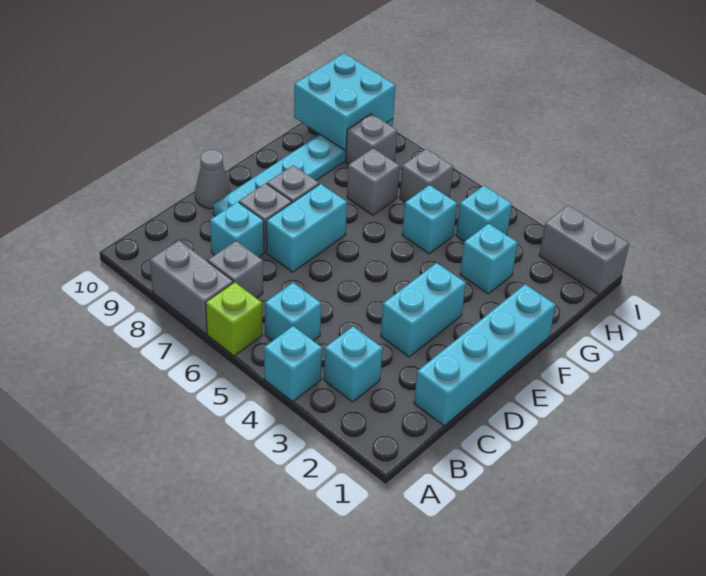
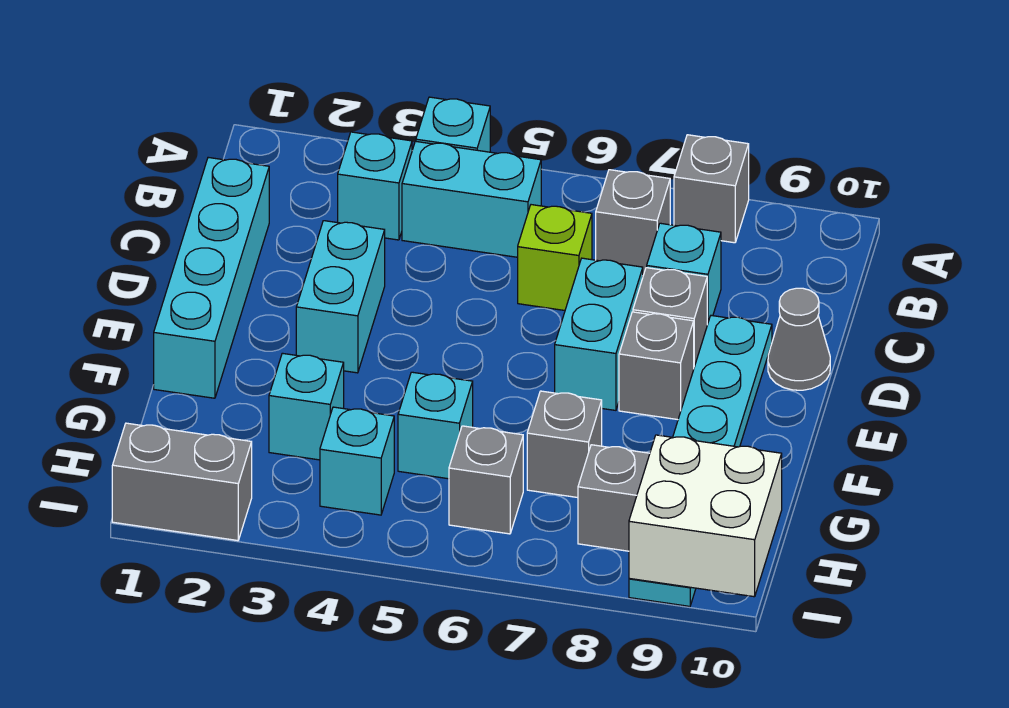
lime 1x1 brick [206,282,262,356] -> lime 1x1 brick moved to [518,205,592,310]
grey 1x2 brick [150,241,233,334] -> grey 1x1 brick [674,135,749,243]
cyan 1x1 brick [265,283,321,341] -> cyan 1x2 brick [402,141,541,257]
cyan 2x2 brick [294,53,396,150] -> white 2x2 brick [629,435,782,597]

